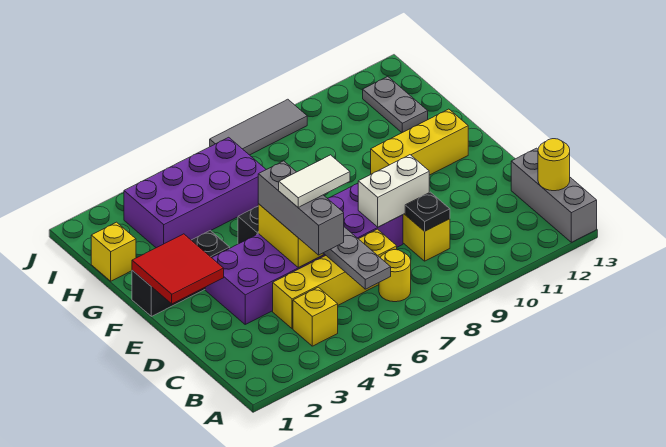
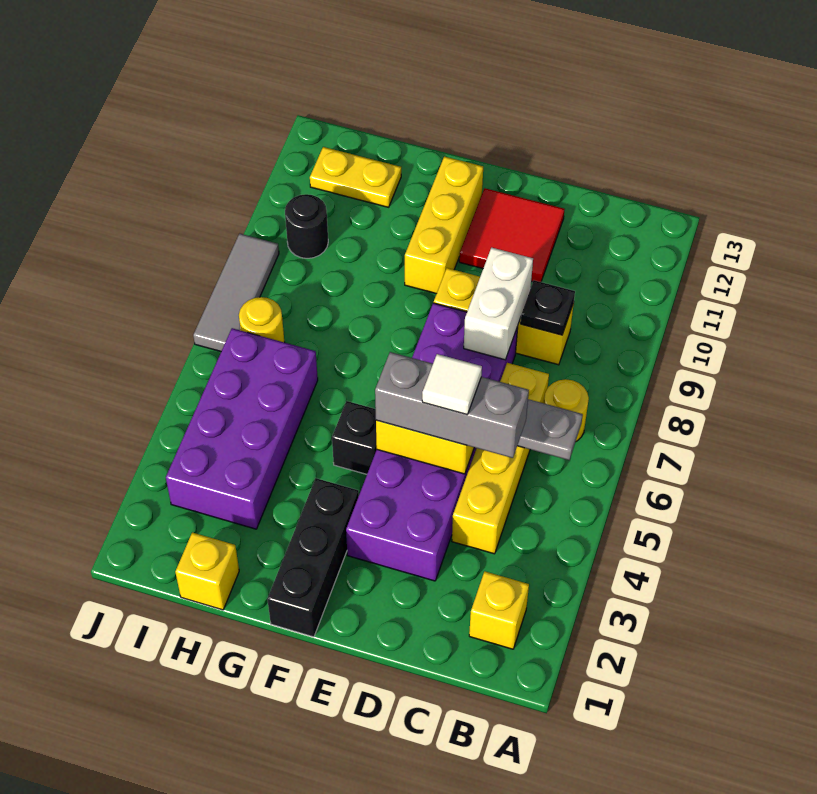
grey 1x3 brick [511,148,597,242] -> none
yellow 1x1 brick [293,287,338,346] -> yellow 1x1 brick moved to [469,571,529,649]
yellow 1x1 round brick [538,139,570,191] -> yellow 1x1 round brick moved to [239,297,284,342]
white 1x2 tile [279,155,350,207] -> white 1x1 tile [422,354,482,415]
red 2x2 tile [132,234,224,304] -> red 2x2 tile moved to [459,188,565,282]
grey 1x2 plate [363,77,428,132] -> yellow 1x2 plate [310,147,401,207]
none -> black 1x1 round brick [285,194,328,258]

